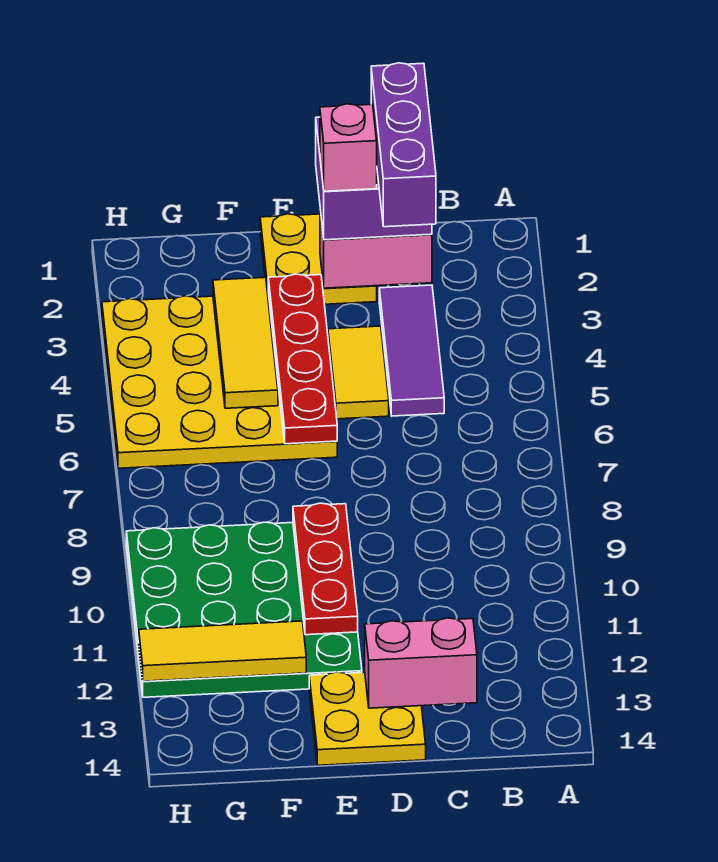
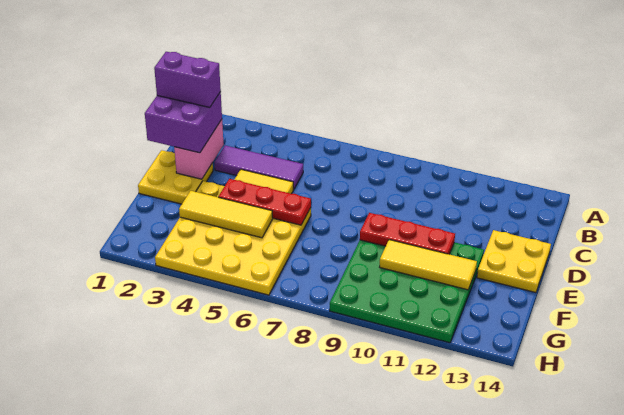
purple 1x3 brick [371,63,436,227] -> purple 1x2 brick [154,52,221,107]
pink 1x2 brick [365,618,477,708] -> none
pink 1x1 brick [320,104,377,191] -> none
red 1x4 plate [268,274,337,444] -> red 1x3 plate [218,179,311,225]
yellow 1x3 tile [139,621,306,681] -> yellow 1x3 tile turned to [380,240,477,290]

